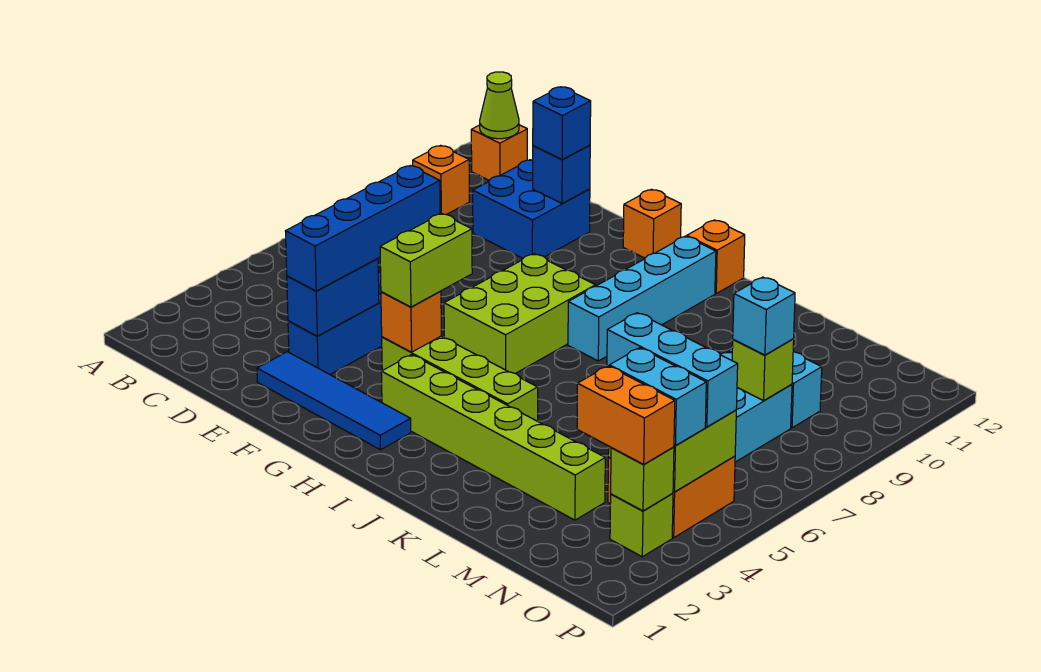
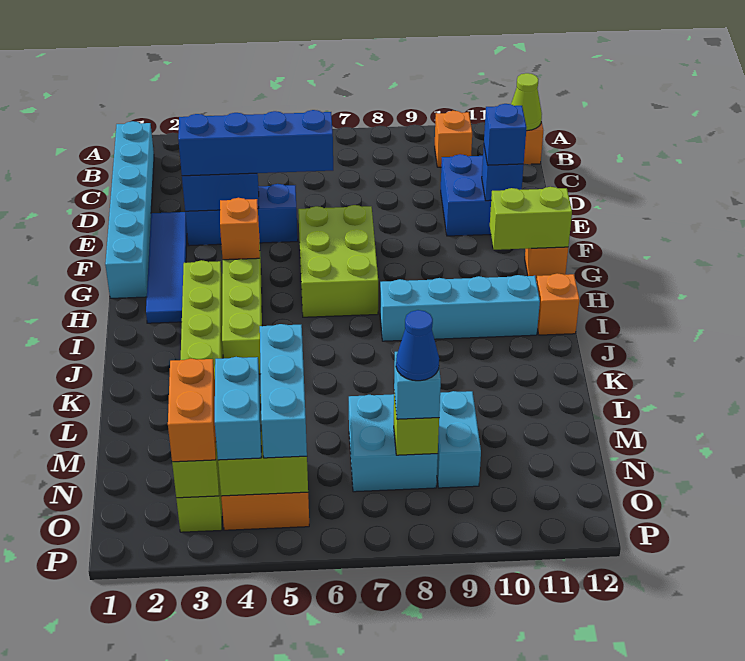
none -> cyan 1x6 brick [105,121,154,298]
lime 1x2 brick [380,214,472,307] -> lime 1x2 brick moved to [490,187,572,250]
lime 2x3 brick [444,254,595,374] -> lime 2x3 brick turned to [298,205,378,317]
none -> blue 1x1 cone [396,310,439,381]

